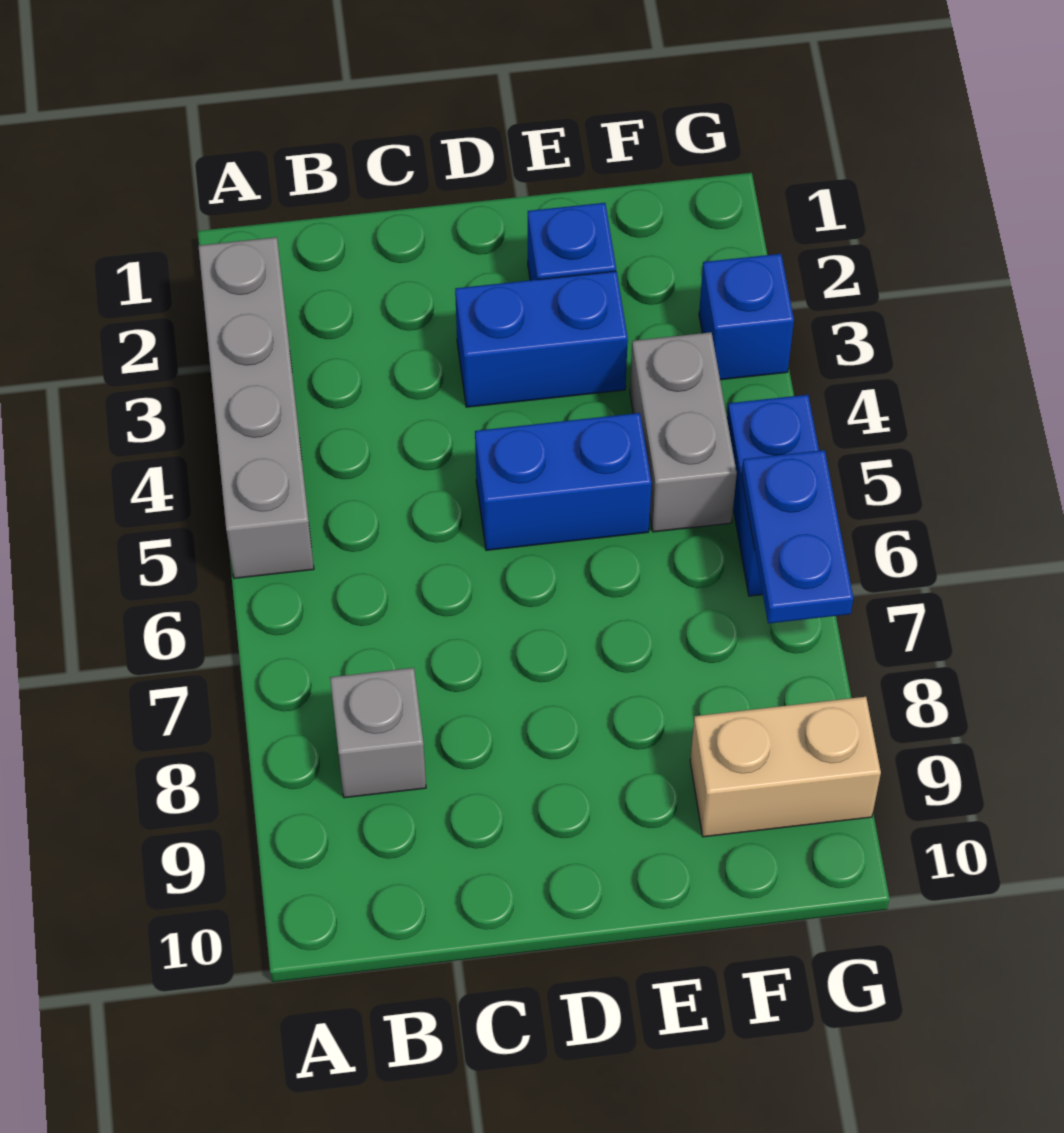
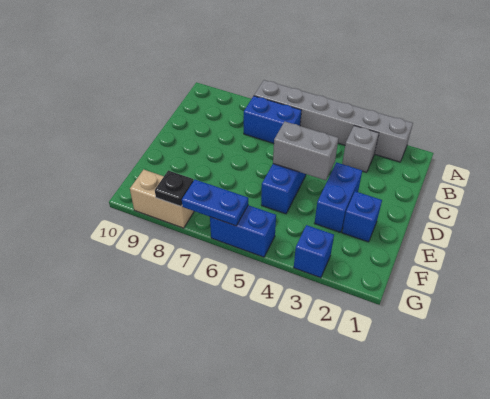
grey 1x4 brick [199,237,314,578] -> grey 1x6 brick [254,80,413,162]
none -> blue 1x2 brick [244,96,302,143]
grey 1x1 brick [330,668,426,798] -> grey 1x1 brick moved to [342,126,379,172]
grey 1x2 brick [630,332,737,532] -> grey 1x2 brick moved to [273,122,339,180]
tan 1x2 brick [690,697,881,837] -> tan 1x2 brick turned to [130,170,194,228]
none -> black 1x1 plate [155,170,194,206]

